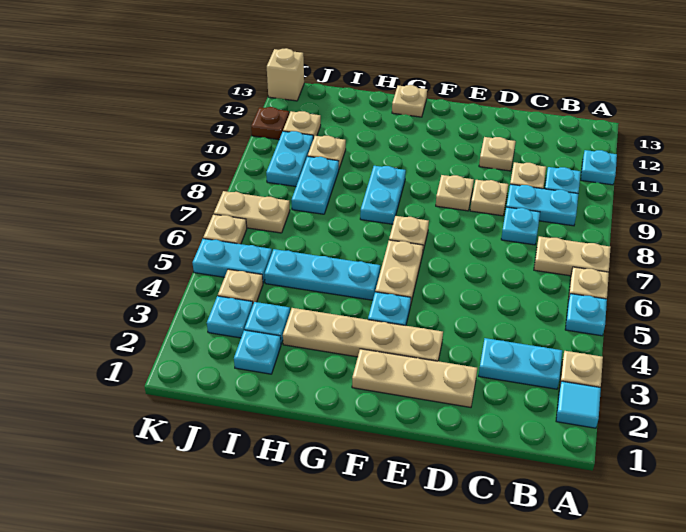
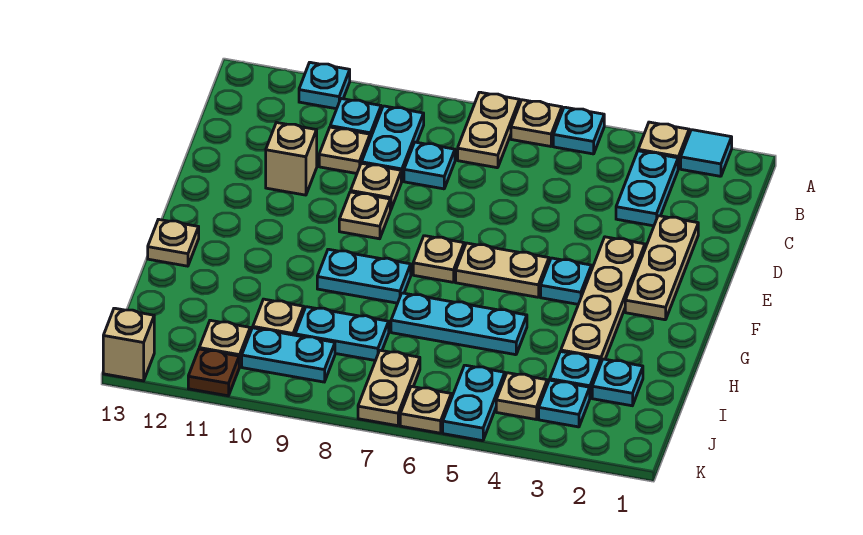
tan 1x1 plate [479,137,516,171] -> tan 1x1 brick [266,123,317,195]
cyan 1x3 plate [265,249,380,300] -> cyan 1x3 plate turned to [391,293,527,355]

